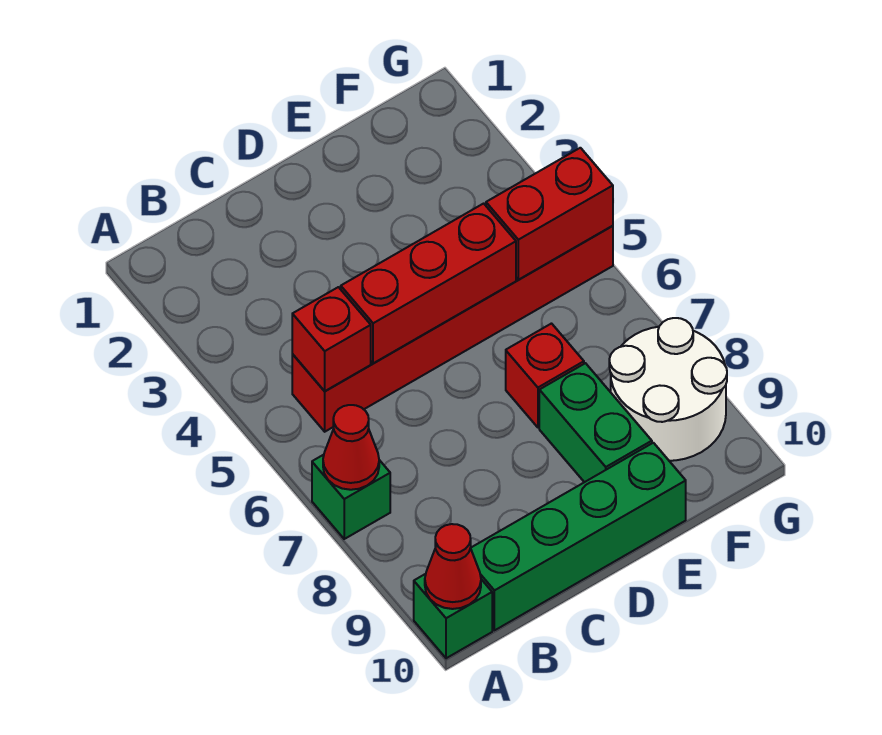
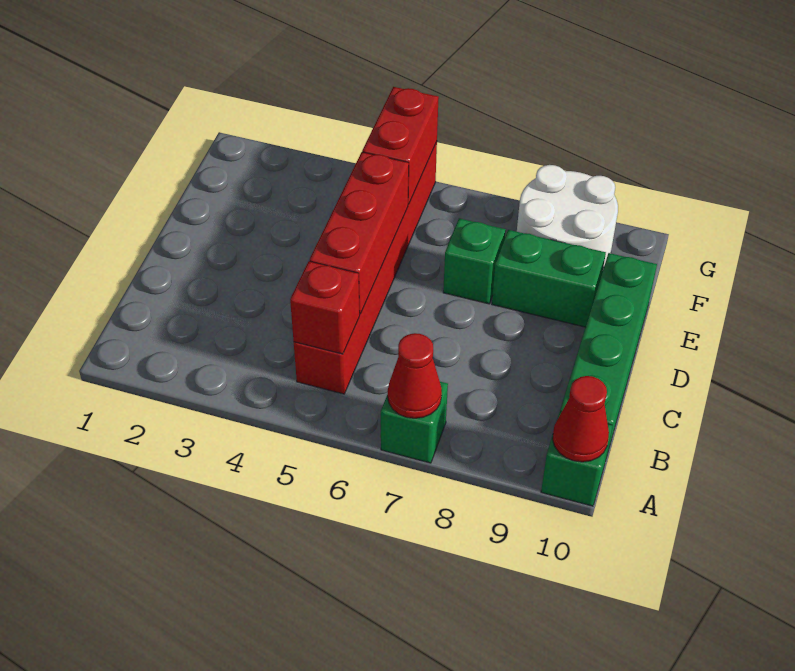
red 1x1 brick [506,324,584,427] -> green 1x1 brick [443,218,506,304]

